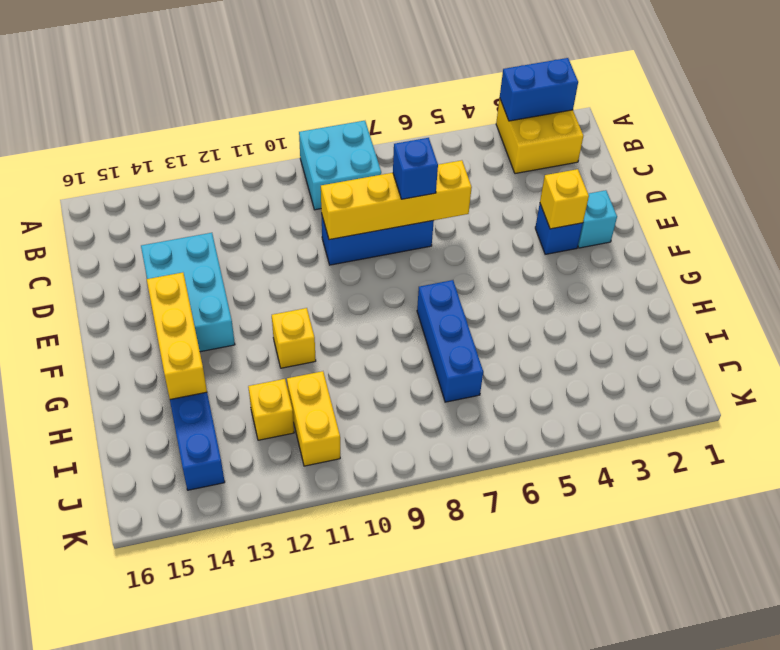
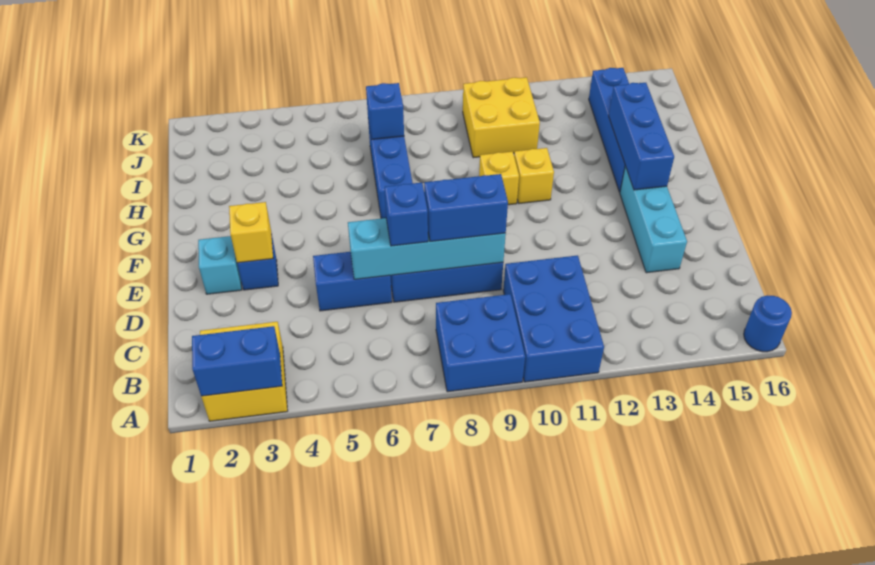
cyan 2x2 brick [299,121,381,210] -> blue 2x2 brick [436,294,525,392]
none -> blue 2x3 brick [503,255,604,382]
none -> blue 1x1 round brick [744,296,792,352]
none -> blue 1x2 brick [313,252,392,311]
yellow 1x4 brick [321,160,472,240] -> cyan 1x4 brick [348,218,506,279]
none -> blue 1x2 brick [424,174,508,242]
cyan 2x3 brick [141,233,235,352] -> cyan 1x3 brick [620,166,687,273]
yellow 1x3 brick [147,273,207,399] -> blue 1x3 brick [609,83,674,190]
none -> blue 1x1 brick [366,83,404,140]
yellow 1x2 brick [287,371,340,466] -> yellow 2x2 brick [463,77,540,158]
yellow 1x1 brick [248,379,294,440] -> yellow 1x1 brick moved to [479,152,519,205]

